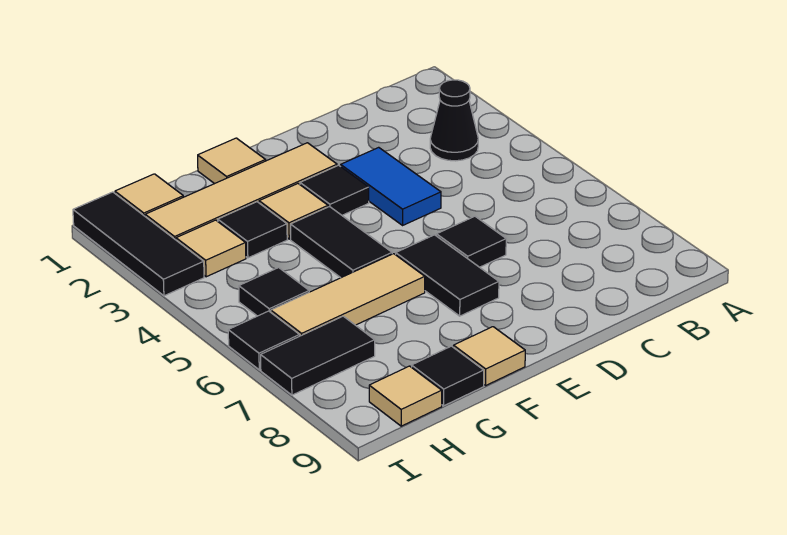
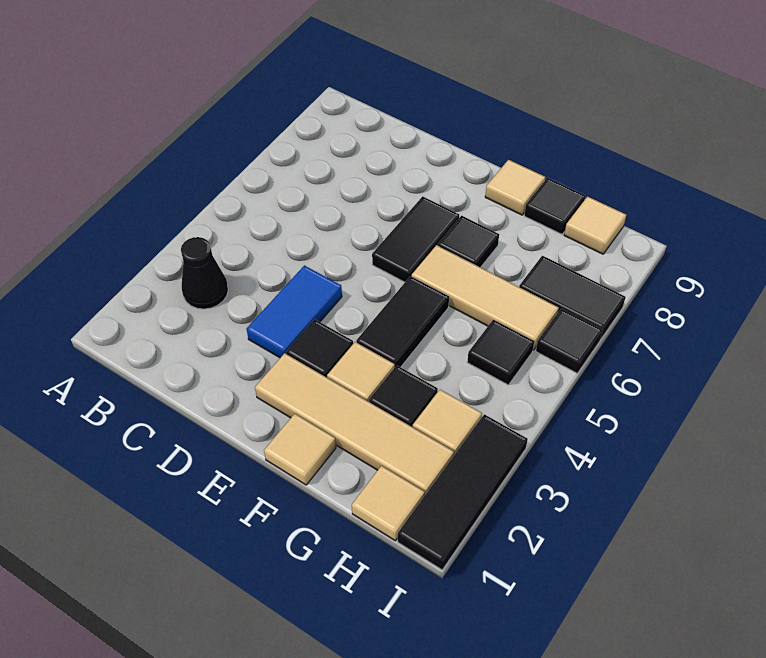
black 1x1 tile [437,216,506,267] -> black 1x1 tile moved to [438,216,499,268]

